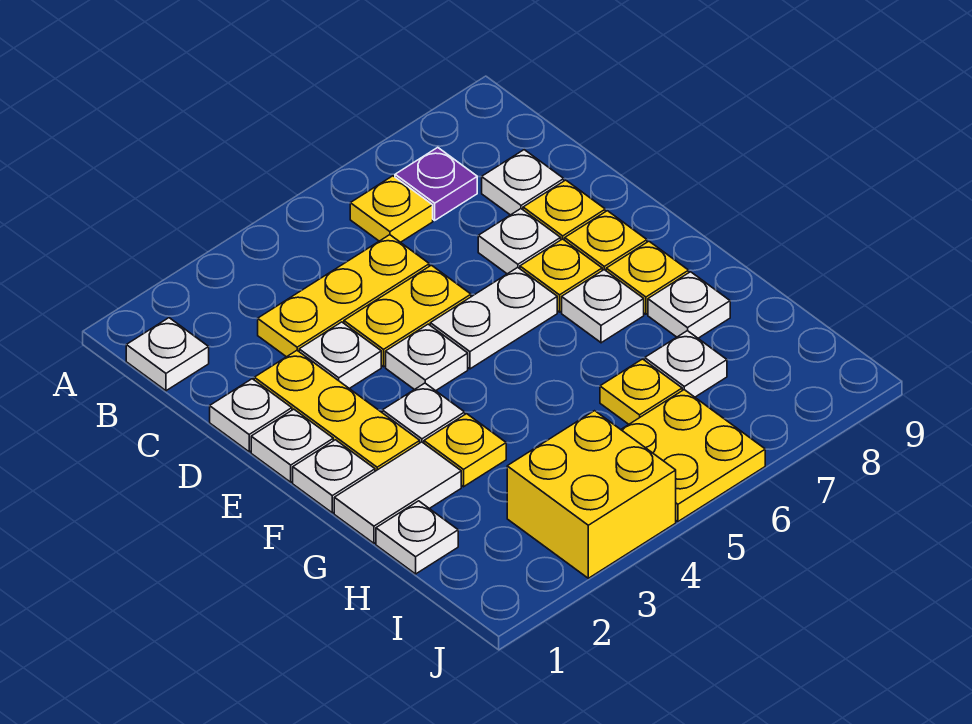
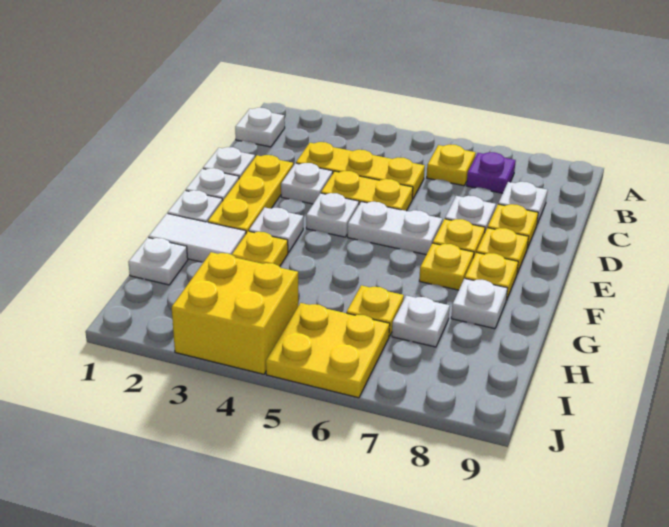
white 1x1 plate [562,270,644,343] -> yellow 1x1 plate [419,243,474,290]

